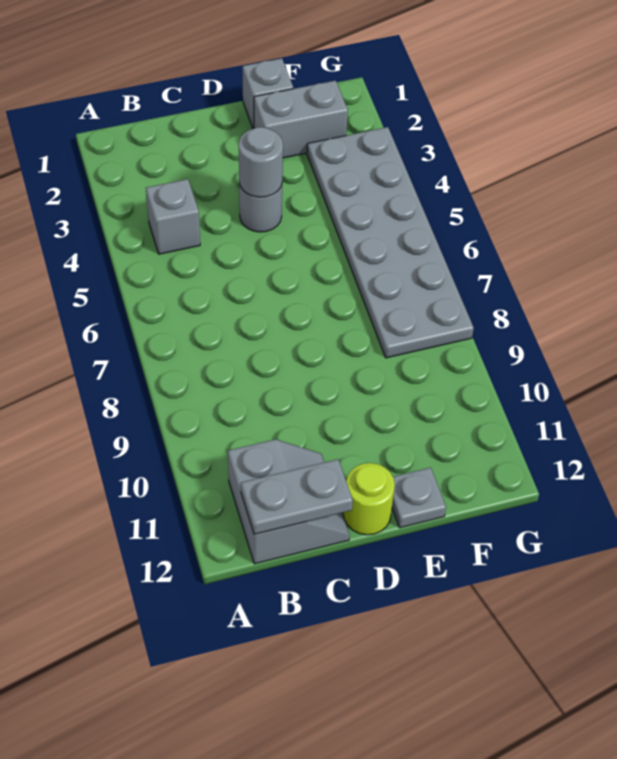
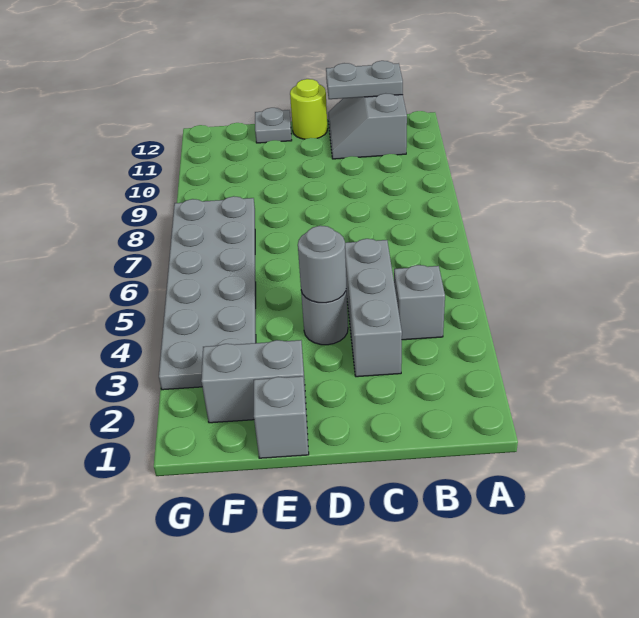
none -> grey 1x3 brick [345,239,402,377]

